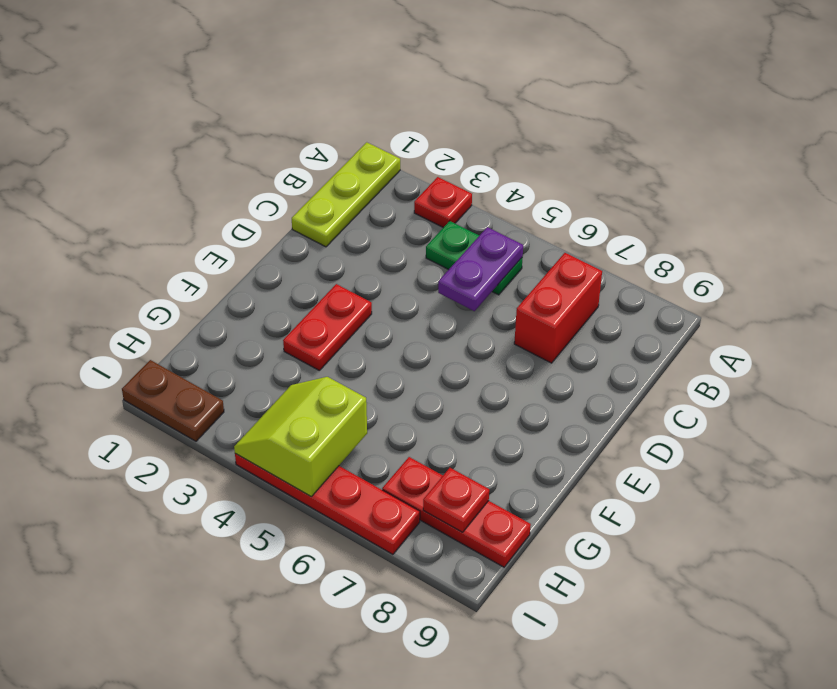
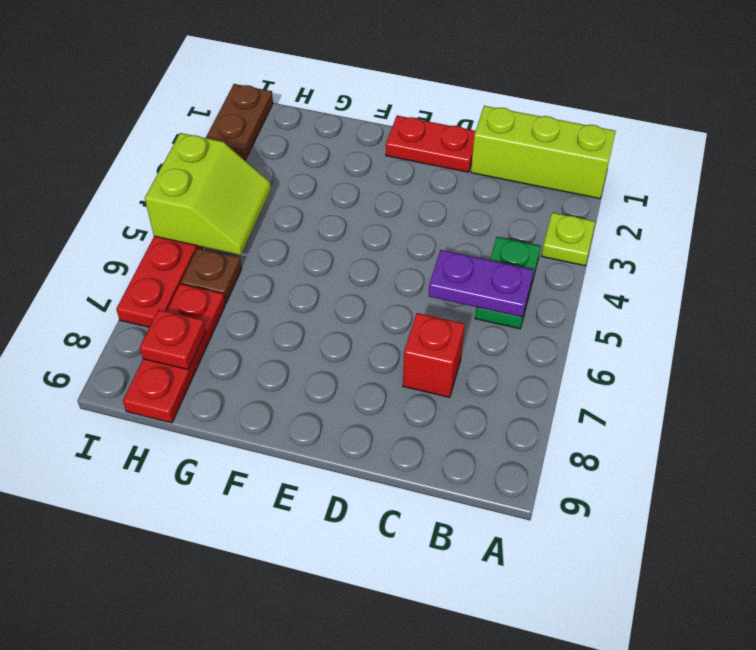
lime 1x3 plate [292,142,400,247] -> lime 1x3 brick [471,106,616,199]
red 1x1 plate [414,177,472,227] -> lime 1x1 plate [542,213,595,266]
red 1x2 brick [514,253,602,363] -> red 1x1 brick [403,313,465,397]
red 1x2 plate [283,284,372,370] -> red 1x2 plate moved to [386,116,475,172]
lime 2x2 slope [234,377,367,496] -> lime 2x2 slope turned to [145,133,271,255]
none -> brown 1x1 plate [181,248,242,303]

